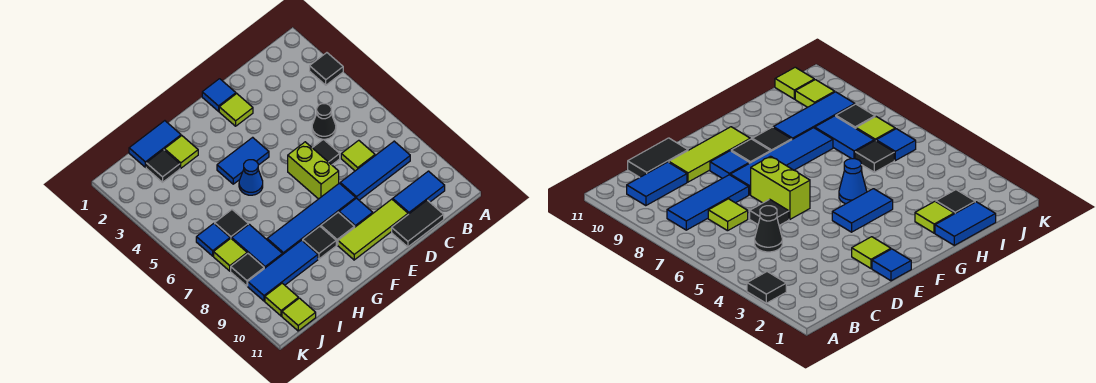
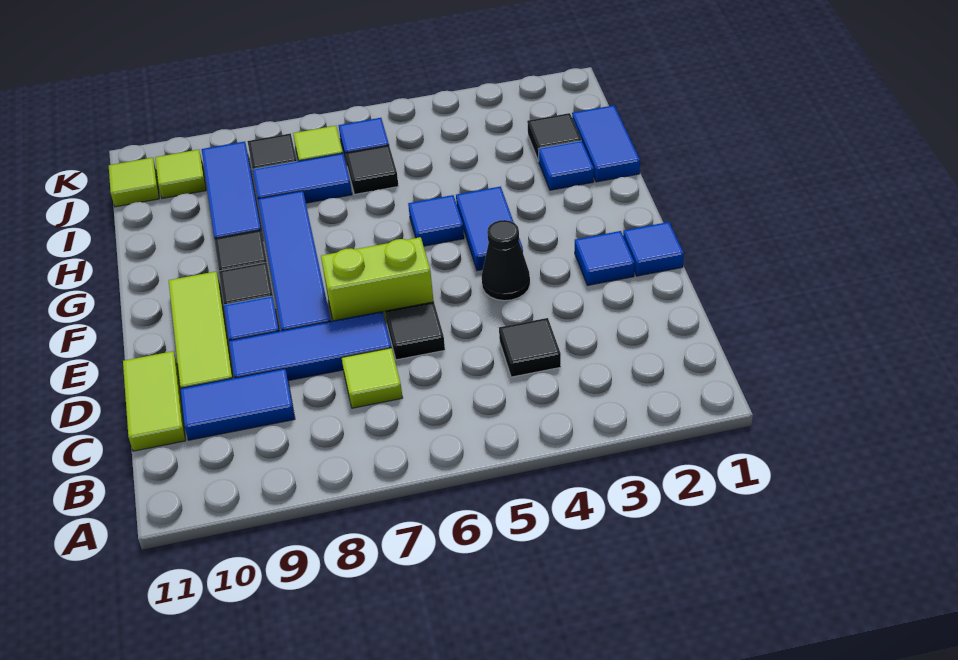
black 1x1 tile [310,53,343,85] -> black 1x1 tile moved to [499,318,561,377]
blue 1x3 tile [340,141,410,200] -> blue 1x3 tile turned to [229,312,391,381]
blue 1x2 tile [393,171,445,214] -> blue 1x2 tile turned to [180,368,295,440]
black 1x1 cone [312,104,336,139] -> black 1x1 cone moved to [482,220,530,301]
black 1x2 tile [392,200,444,247] -> lime 1x2 tile [123,351,186,451]
lime 1x1 tile [219,94,253,126] -> blue 1x1 tile [575,231,634,285]
blue 1x1 cone [239,160,263,195] -> blue 1x1 tile [408,195,464,246]
lime 1x1 tile [165,136,198,168] -> blue 1x1 tile [539,141,594,190]

